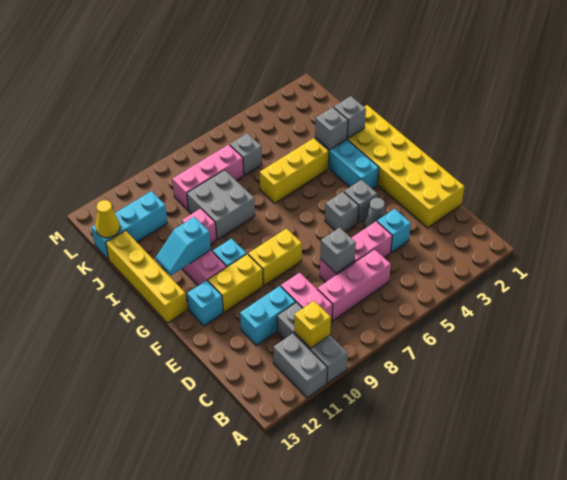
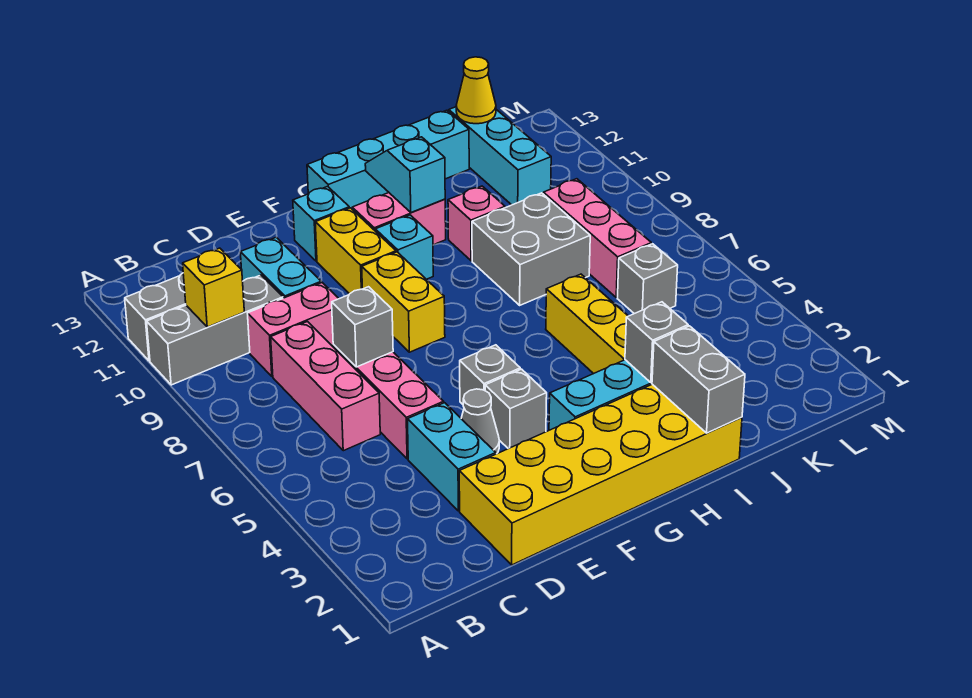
cyan 1x1 brick [377,209,411,253] -> cyan 1x2 brick [408,403,496,511]
yellow 1x4 brick [106,231,187,323] -> cyan 1x4 brick [307,110,469,209]
grey 1x1 brick [334,96,366,139] -> grey 1x2 brick [652,326,745,433]

